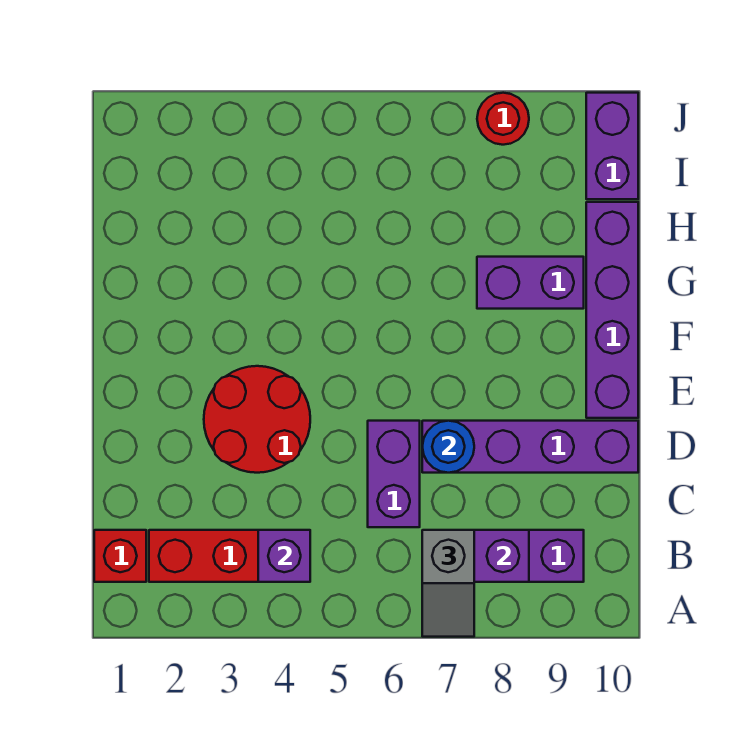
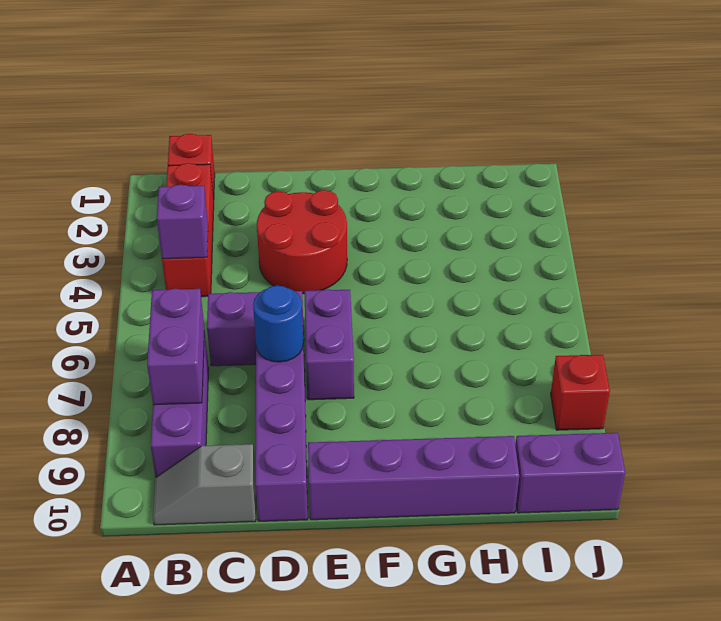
grey 1x2 slope [422,530,474,637] -> grey 1x2 slope moved to [153,444,256,525]
purple 1x2 brick [477,257,584,309] -> purple 1x2 brick moved to [304,289,354,400]
red 1x1 round brick [477,93,529,145] -> red 1x1 brick [551,354,610,430]

